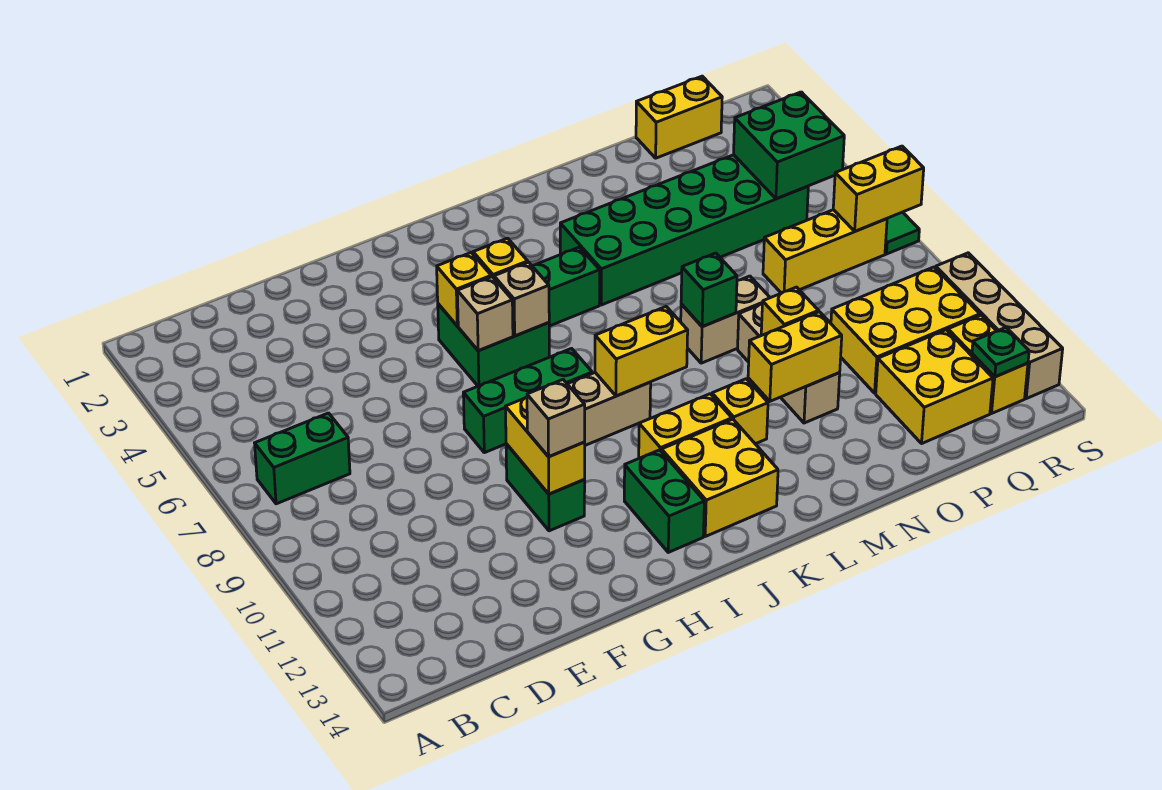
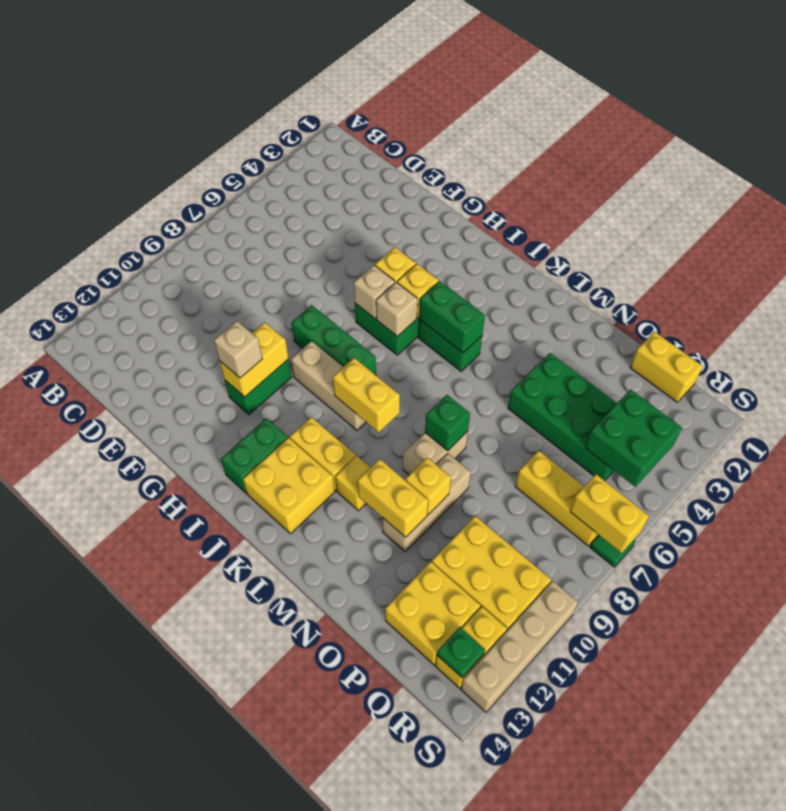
green 1x2 brick [255,413,350,504] -> green 1x2 brick moved to [419,281,485,353]
green 2x6 brick [560,155,808,305] -> green 2x4 brick [508,353,617,481]
tan 1x2 brick [681,276,770,363] -> tan 1x2 brick turned to [403,431,468,475]

